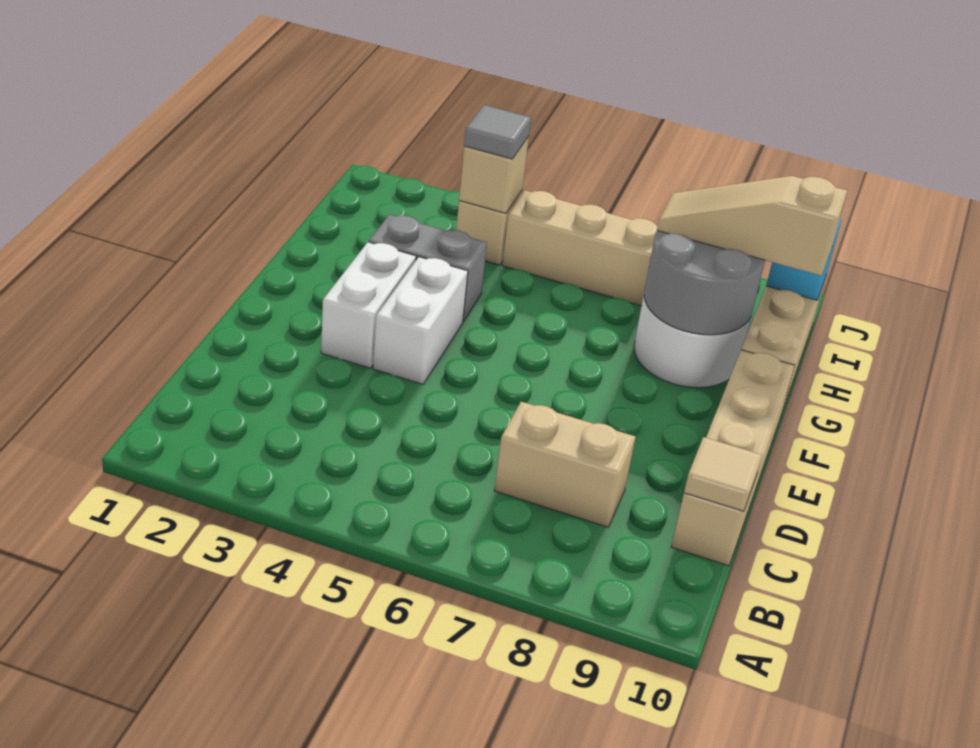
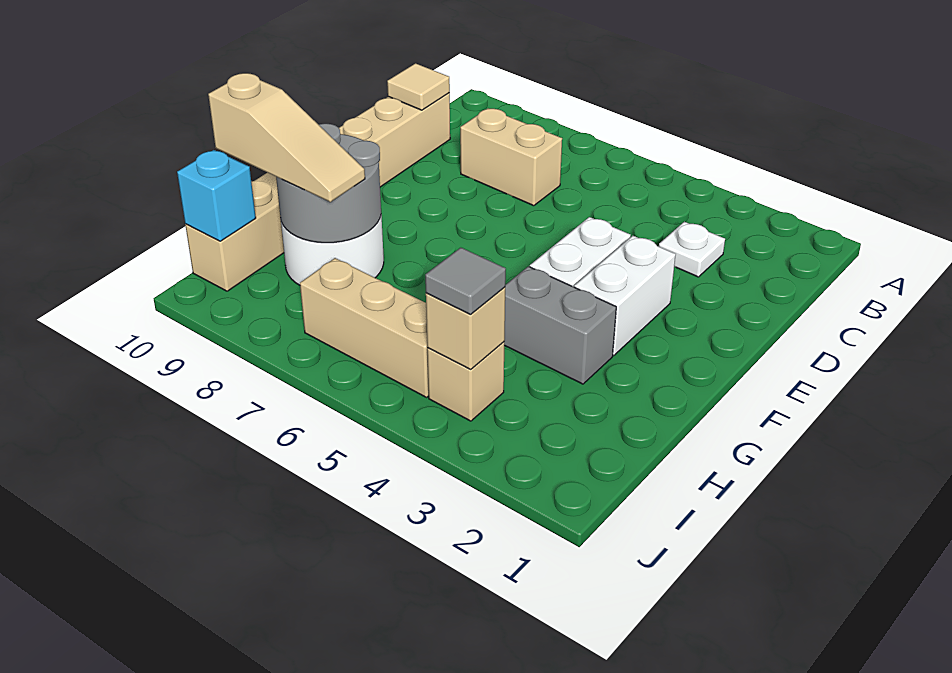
none -> white 1x1 plate [659,222,725,277]

